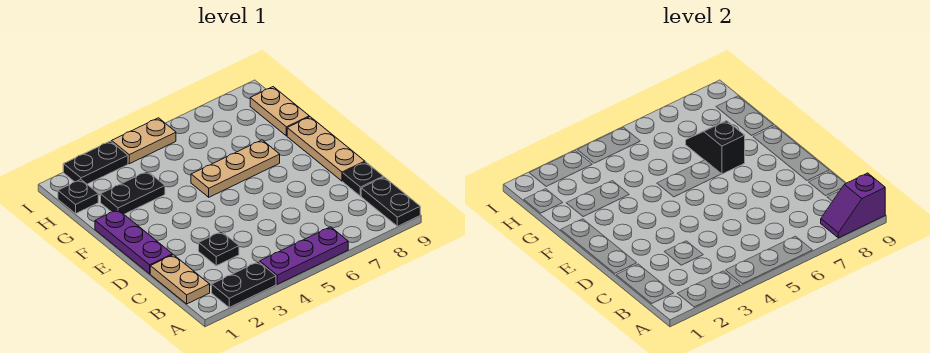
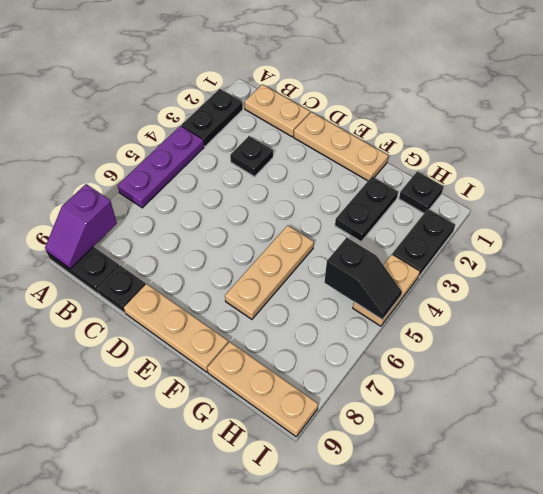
purple 1x2 slope [821,173,885,238] -> purple 1x2 slope turned to [45,184,117,269]
purple 1x3 plate [95,210,173,274] -> tan 1x3 plate [294,112,388,181]
black 1x2 slope [686,121,745,174] -> black 1x2 slope moved to [325,238,402,320]
tan 1x2 plate [250,87,309,136] -> tan 1x3 plate [207,342,318,437]

